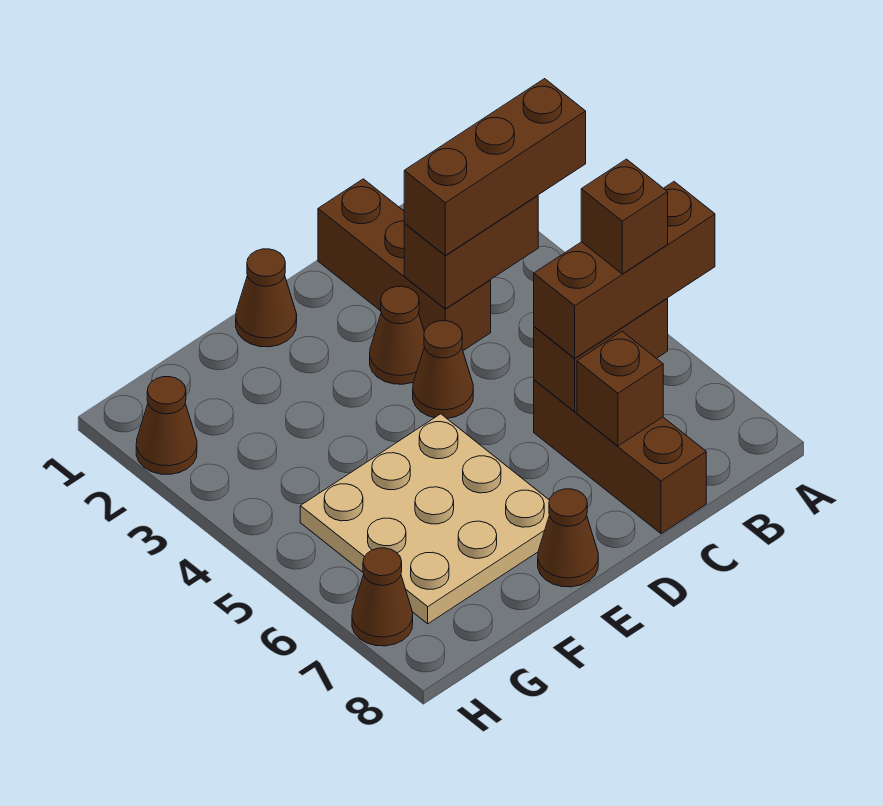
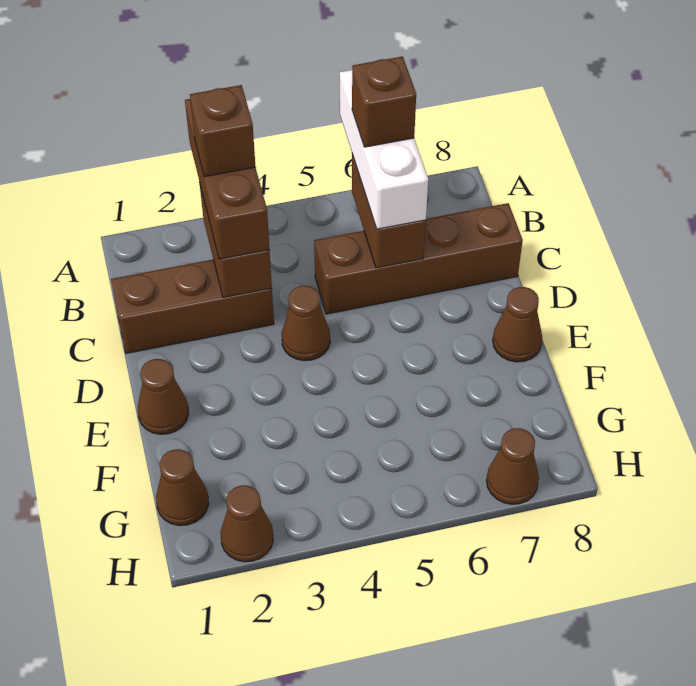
brown 1x3 brick [534,182,715,358] -> white 1x3 brick [340,70,428,229]
brown 1x3 brick [534,380,706,534] -> brown 1x4 brick [314,203,523,314]
brown 1x1 brick [577,331,663,446] -> brown 1x1 brick moved to [190,85,255,177]
brown 1x1 cone [370,286,424,384] -> brown 1x1 cone moved to [156,449,209,526]
tan 3x3 plate [300,414,549,624] -> none

